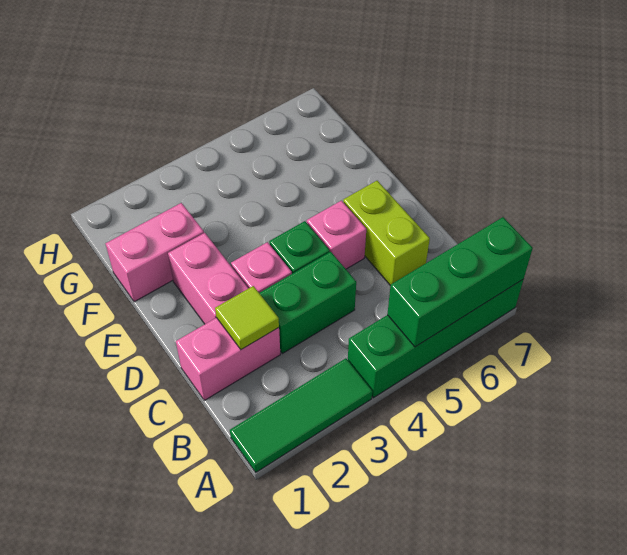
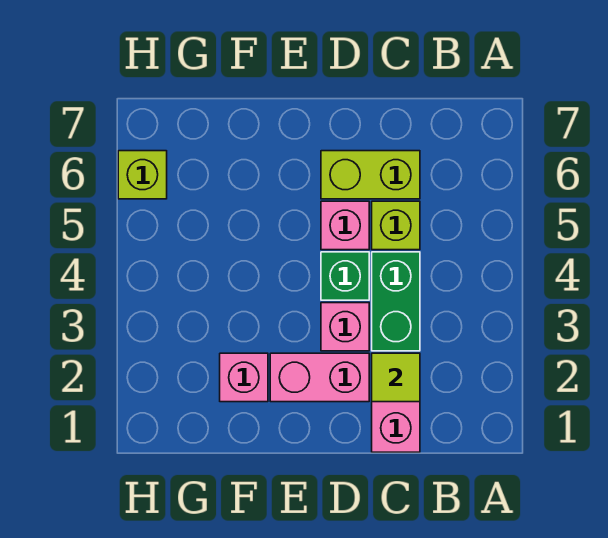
green 1x3 tile [230,358,372,472] -> none
green 1x4 brick [348,280,523,398] -> none
green 1x3 brick [387,217,533,347] -> none
none -> lime 1x1 brick [372,201,420,250]
pink 1x2 brick [105,203,204,302] -> pink 1x1 brick [220,353,268,402]
none -> lime 1x1 brick [118,151,167,199]

